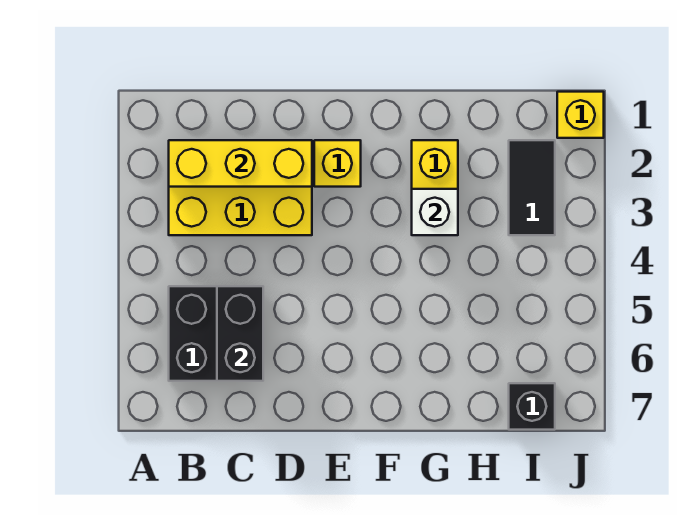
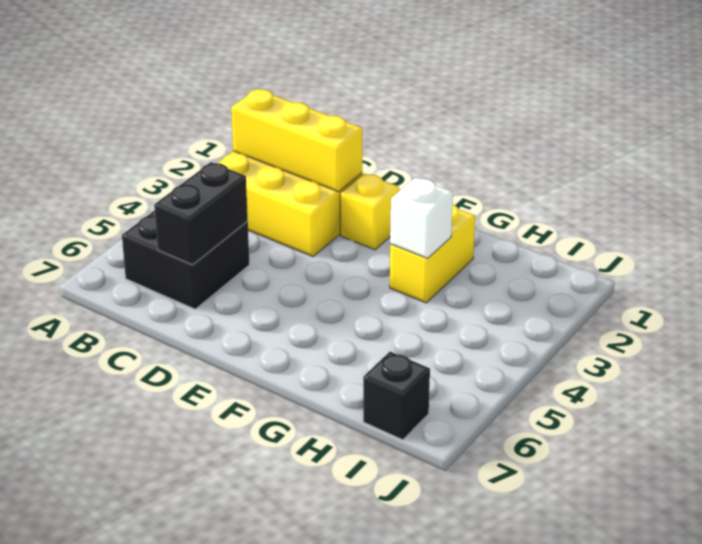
black 1x2 tile [509,140,555,235] -> none
yellow 1x1 brick [557,92,604,138] -> none

